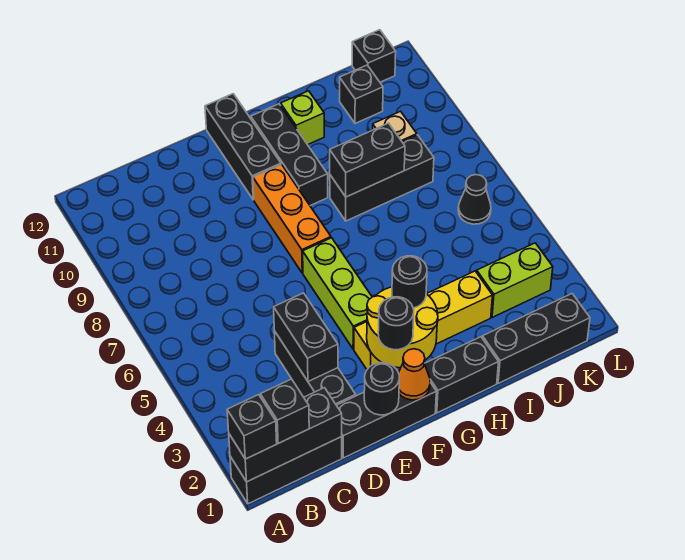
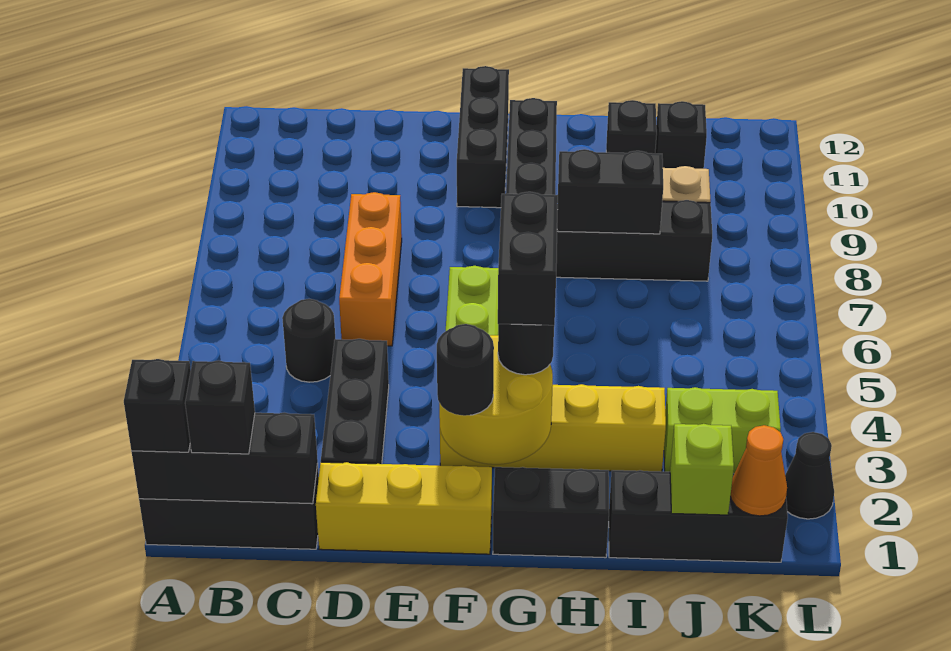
black 1x3 brick [336,383,436,458] -> yellow 1x3 brick [316,462,492,554]
black 1x2 brick [274,293,338,381] -> black 1x2 brick moved to [498,192,558,325]
black 1x1 round brick [364,363,399,415] -> black 1x1 round brick moved to [282,299,335,382]
orange 1x1 cone [399,349,430,400] -> orange 1x1 cone moved to [730,425,787,516]
orange 1x3 brick [253,164,331,273] -> orange 1x3 brick moved to [339,192,402,346]
lime 1x1 brick [281,91,324,145] -> lime 1x1 brick moved to [670,424,734,515]
black 1x1 cone [458,175,491,224] -> black 1x1 cone moved to [785,432,834,519]
black 1x1 brick [352,30,396,82] -> black 1x1 brick moved to [606,100,657,154]

